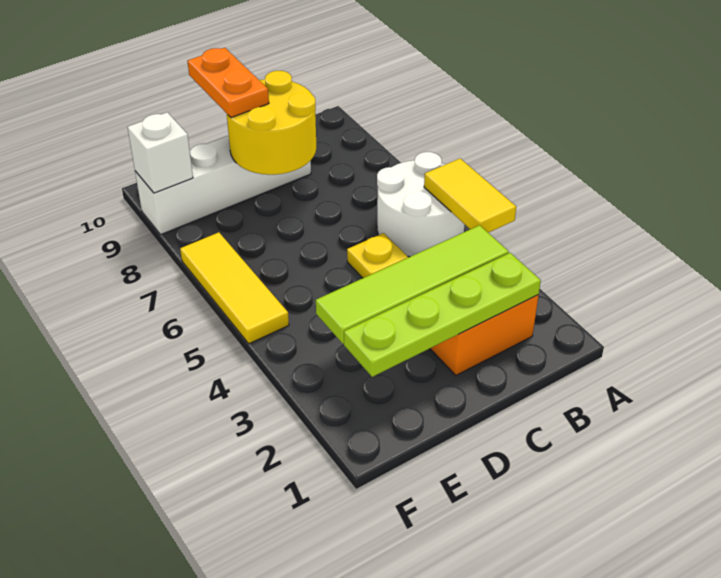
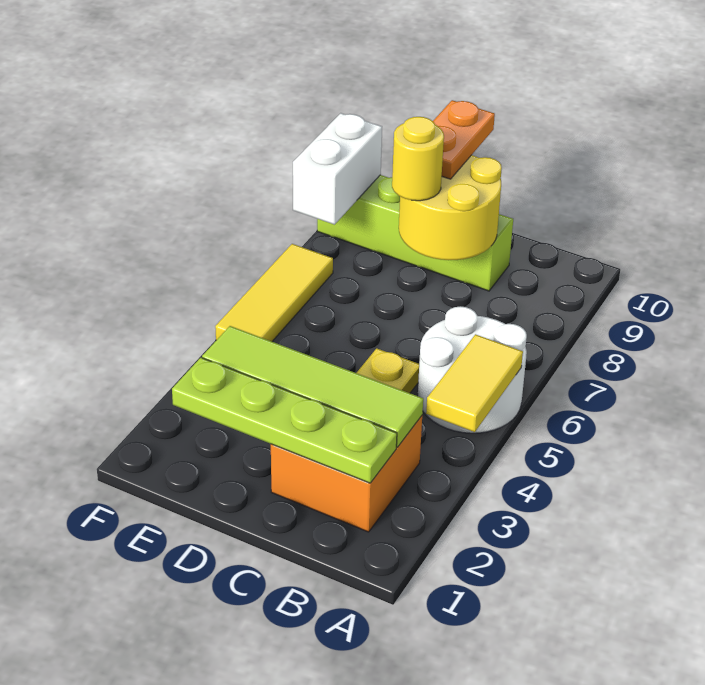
white 1x4 brick [135,135,311,235] -> lime 1x4 brick [317,175,513,291]
none -> yellow 1x1 round brick [392,117,444,201]
white 1x1 brick [128,112,193,193] -> white 1x2 brick [293,113,382,225]

